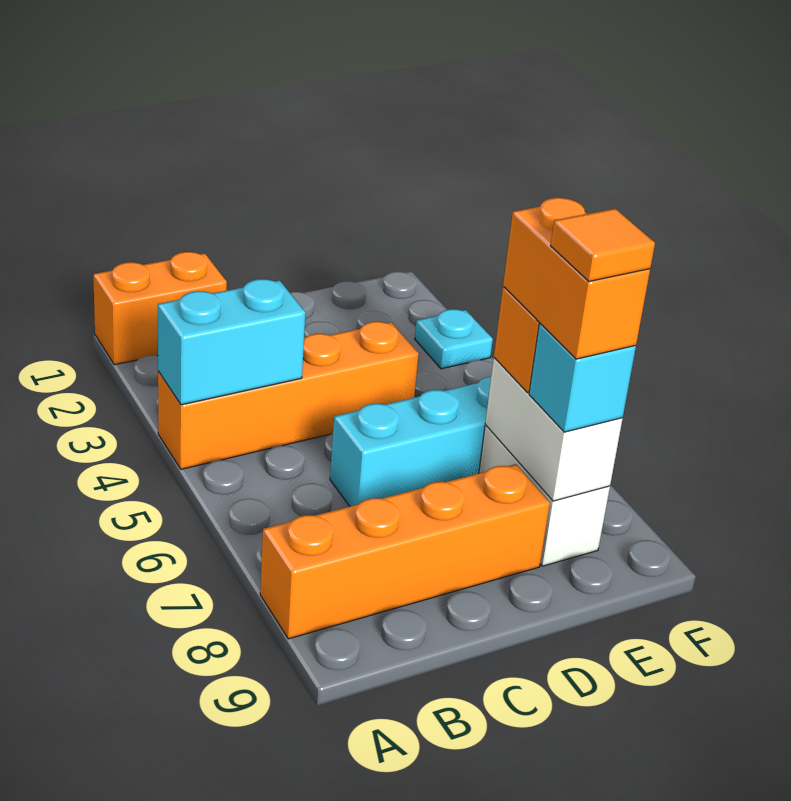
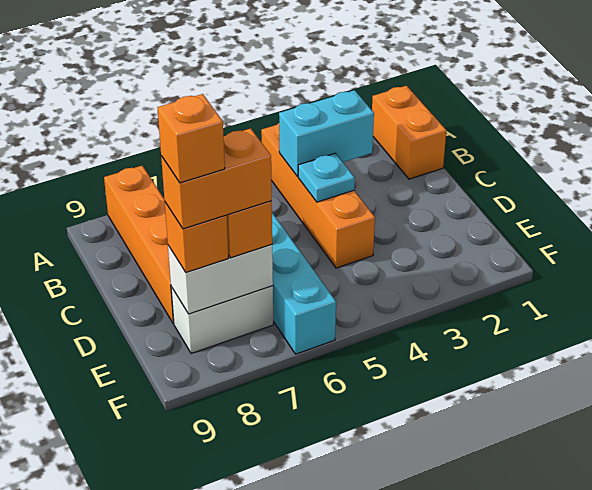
cyan 1x2 brick [158,279,306,405] -> cyan 1x2 brick turned to [279,90,374,176]
cyan 1x1 brick [529,323,636,432] -> orange 1x1 brick [165,202,228,272]
orange 1x1 tile [551,209,655,281] -> orange 1x1 brick [157,94,225,183]
cyan 1x1 plate [415,309,493,369] -> cyan 1x1 plate moved to [298,153,355,202]

